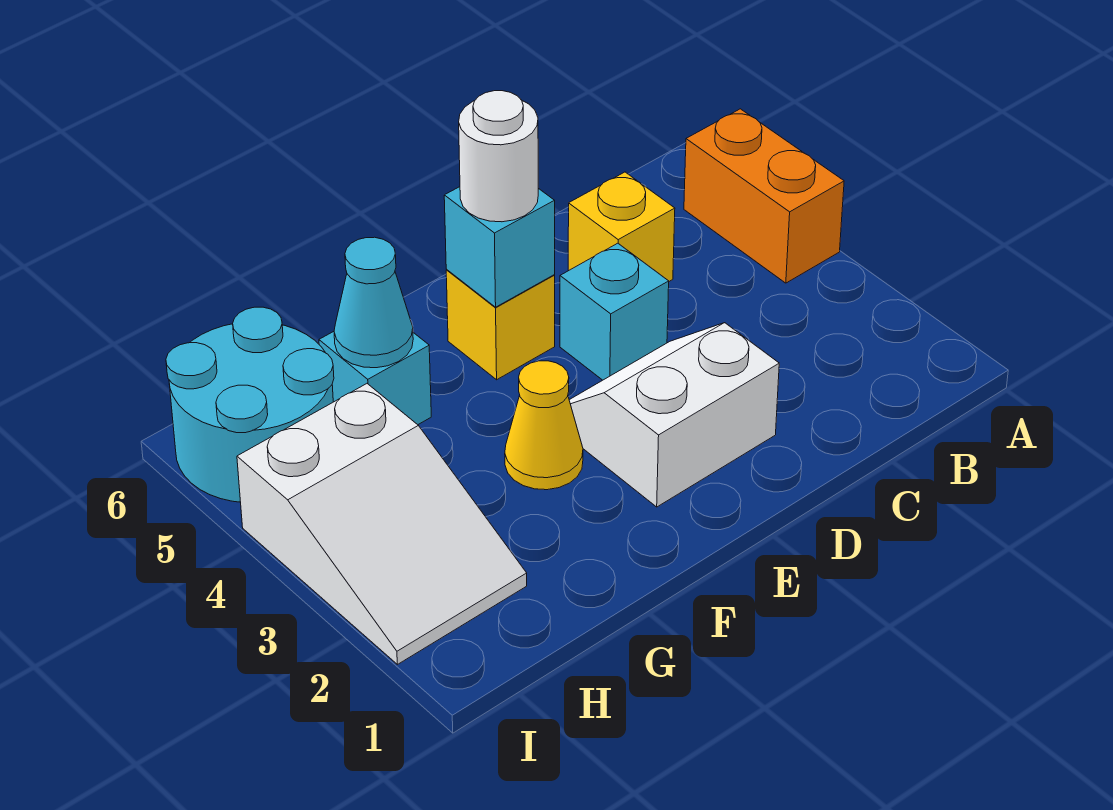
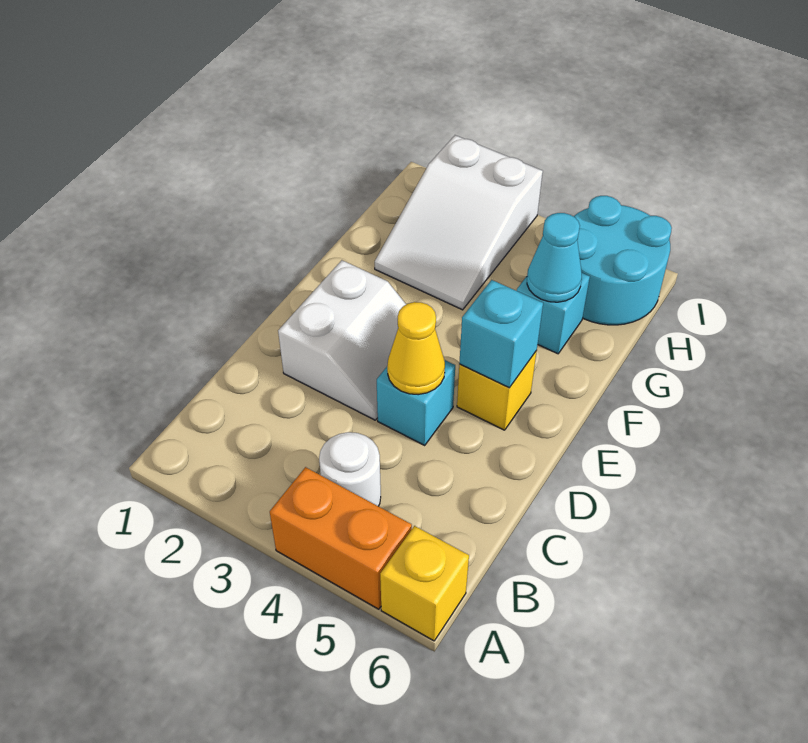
yellow 1x1 brick [568,172,675,281] -> yellow 1x1 brick moved to [380,526,469,641]
white 1x1 round brick [459,91,538,222] -> white 1x1 round brick moved to [319,432,381,506]
yellow 1x1 cone [505,361,583,490] -> yellow 1x1 cone moved to [387,302,445,395]
white 2x3 slope [237,384,527,664] -> white 2x3 slope turned to [375,135,543,310]

